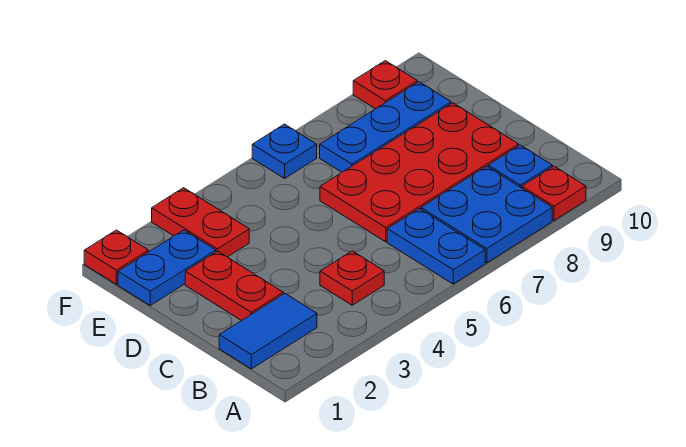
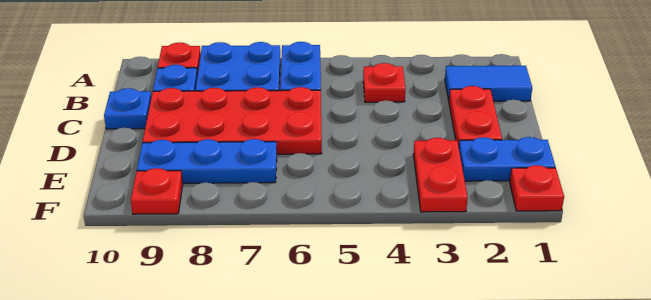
blue 1x1 plate [252,124,317,178] -> blue 1x1 plate moved to [104,88,151,129]

